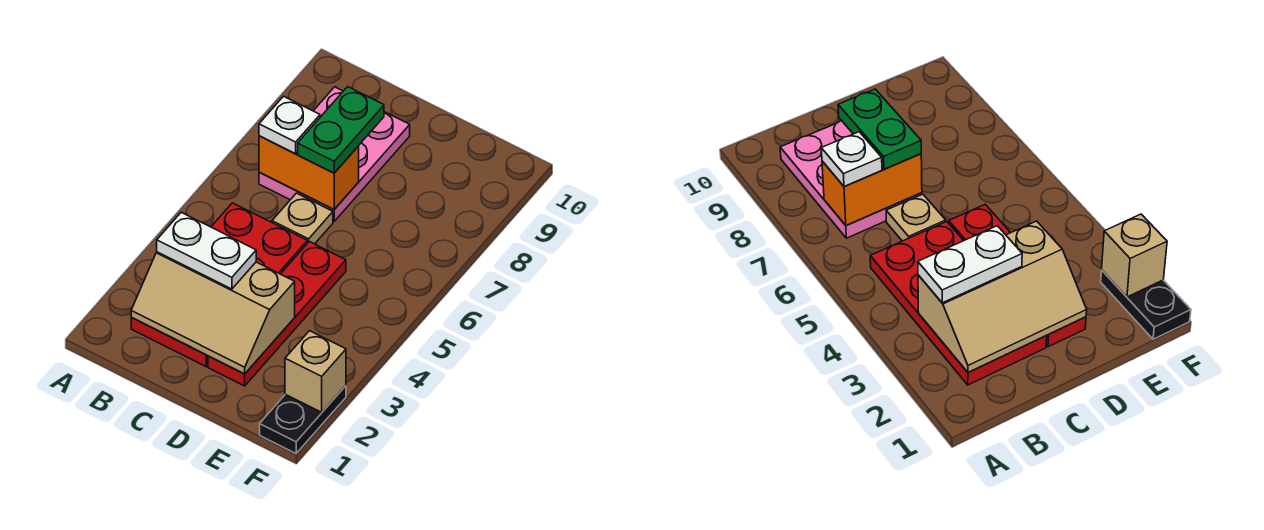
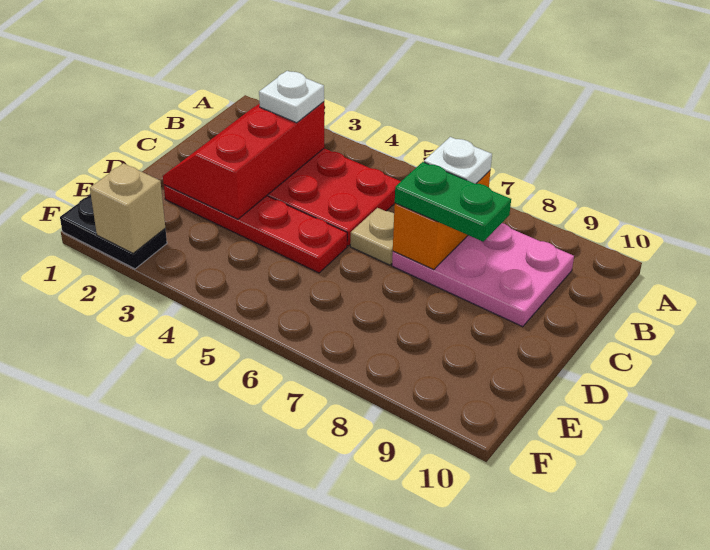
tan 2x3 slope [131,252,295,374] -> red 2x3 slope [163,102,324,219]
white 1x2 plate [157,212,256,289] -> white 1x1 plate [259,71,324,123]

